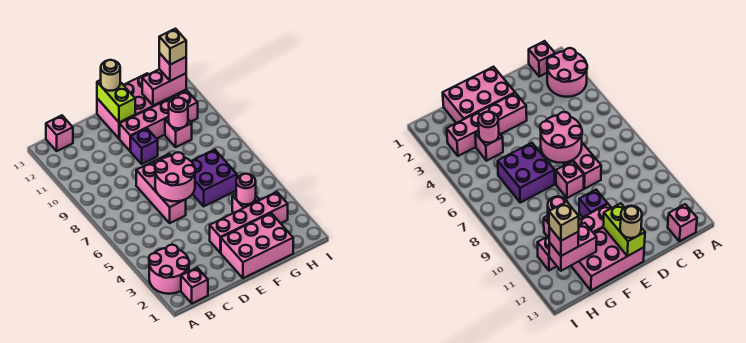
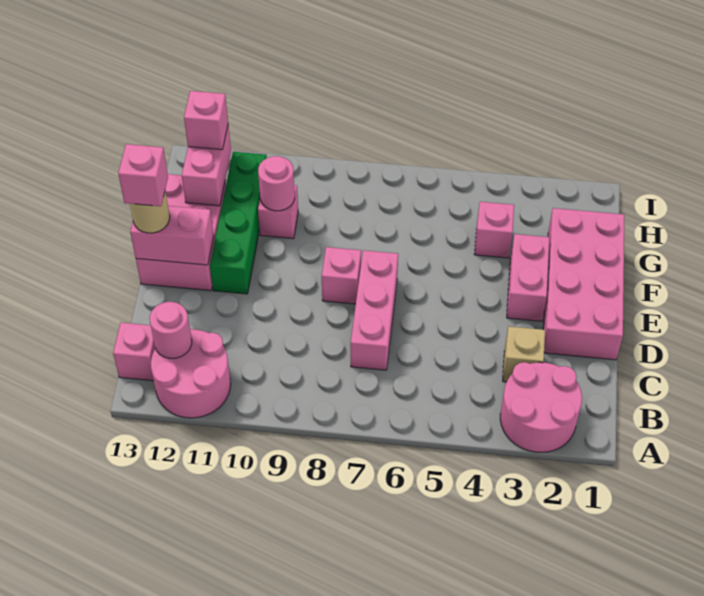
pink 1x1 brick [181,268,208,304] -> pink 1x1 brick moved to [118,144,168,206]
pink 1x3 brick [136,162,186,223] -> pink 1x3 brick turned to [351,250,398,370]
pink 2x2 round brick [155,152,195,201] -> pink 2x2 round brick moved to [151,329,231,418]
pink 2x3 brick [221,213,293,278] -> pink 2x4 brick [543,208,624,360]
pink 1x4 brick [210,192,288,253] -> pink 1x2 brick [507,234,550,321]
purple 1x1 brick [130,128,158,164] -> none
pink 1x4 brick [120,90,198,151] -> green 1x4 brick [210,152,267,294]
lime 1x2 brick [97,80,135,122] -> pink 1x2 brick [130,206,214,265]
purple 2x2 brick [191,150,237,206] -> none
pink 1x1 round brick [236,174,256,205] -> pink 1x1 round brick moved to [150,302,192,359]
tan 1x1 brick [159,29,186,65] -> tan 1x1 brick moved to [503,326,545,382]

